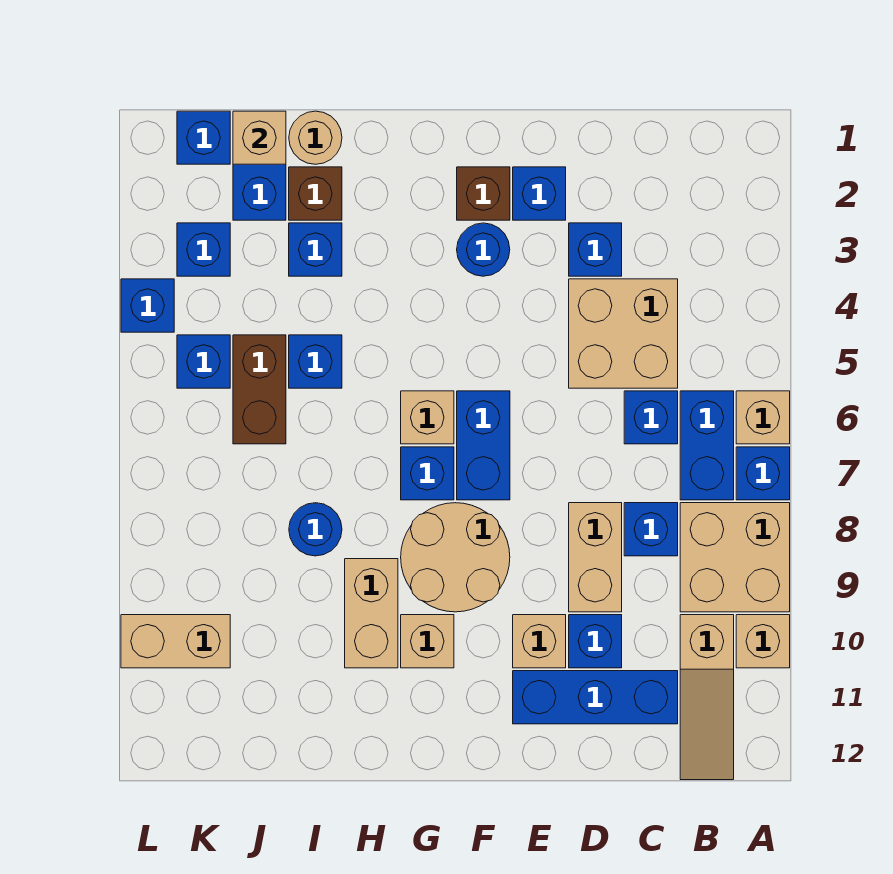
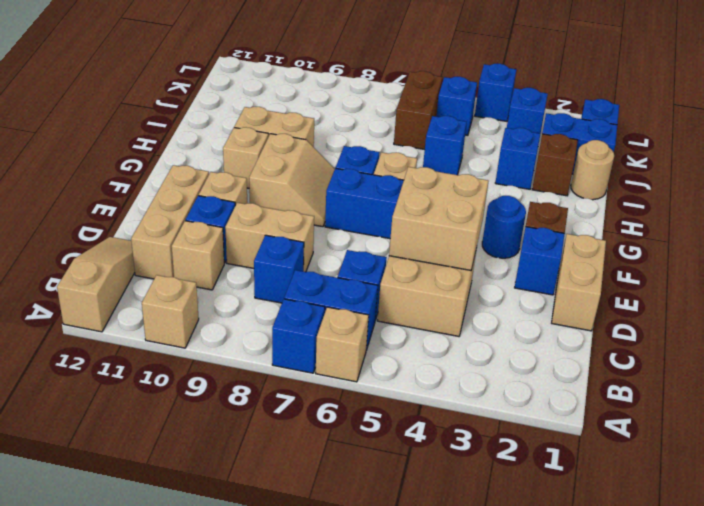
tan 2x2 brick [680,503,790,612] -> tan 2x2 brick moved to [389,167,488,270]
tan 1x3 slope [680,615,734,780] -> tan 1x3 slope turned to [57,237,135,332]
blue 1x3 brick [513,671,678,724] -> tan 1x3 brick [131,165,209,279]
blue 1x1 brick [569,223,622,276] -> none
tan 2x2 round brick [401,503,510,612] -> tan 2x2 slope [249,134,335,227]
blue 1x1 round brick [289,503,342,556] -> none
tan 1x1 brick [233,111,286,164] -> tan 1x1 brick moved to [172,221,224,290]
brown 1x2 brick [233,335,286,444] -> brown 1x2 brick turned to [394,71,442,150]
tan 1x2 brick [121,615,230,668] -> tan 1x2 brick moved to [552,234,606,331]

